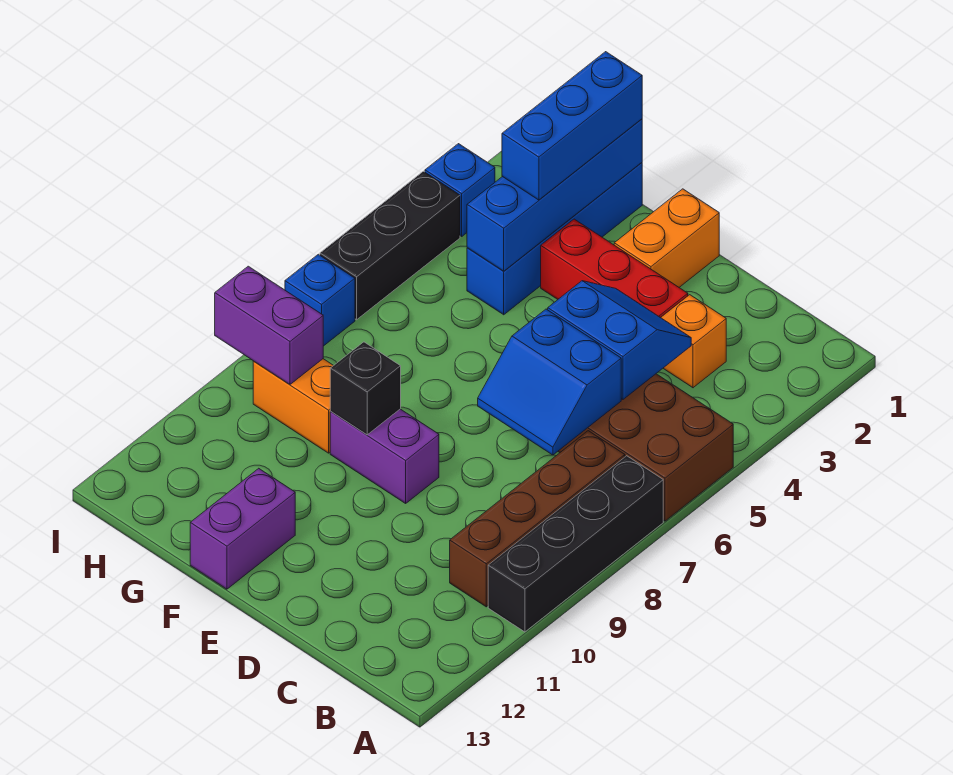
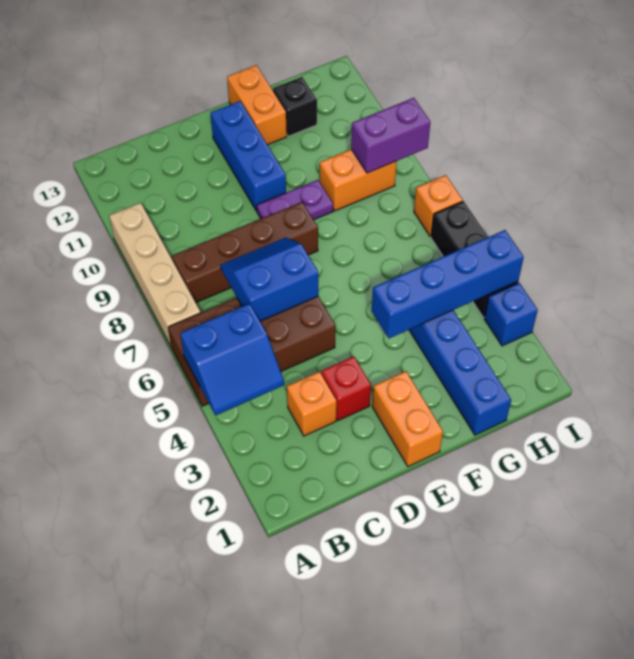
black 1x4 brick [488,456,663,632] -> tan 1x4 brick [109,203,201,347]
brown 1x4 brick [450,431,625,607] -> brown 1x4 brick turned to [172,202,318,303]
blue 2x2 slope [548,281,691,399] -> blue 2x2 slope moved to [180,303,284,415]
red 1x3 brick [541,219,688,318] -> red 1x1 brick [321,356,371,420]
purple 1x2 brick [330,409,439,503] -> purple 1x2 plate [257,180,333,220]
black 1x1 brick [330,342,401,435] -> black 1x1 brick moved to [273,77,317,136]
purple 1x2 brick [190,468,295,589] -> orange 1x2 brick [227,65,287,145]
blue 1x4 brick [467,119,642,271] -> blue 1x4 brick turned to [372,230,524,338]
blue 1x3 brick [502,52,642,200] -> blue 1x3 brick moved to [211,101,286,211]
blue 1x1 brick [285,254,355,346] -> orange 1x1 brick [414,175,463,236]

